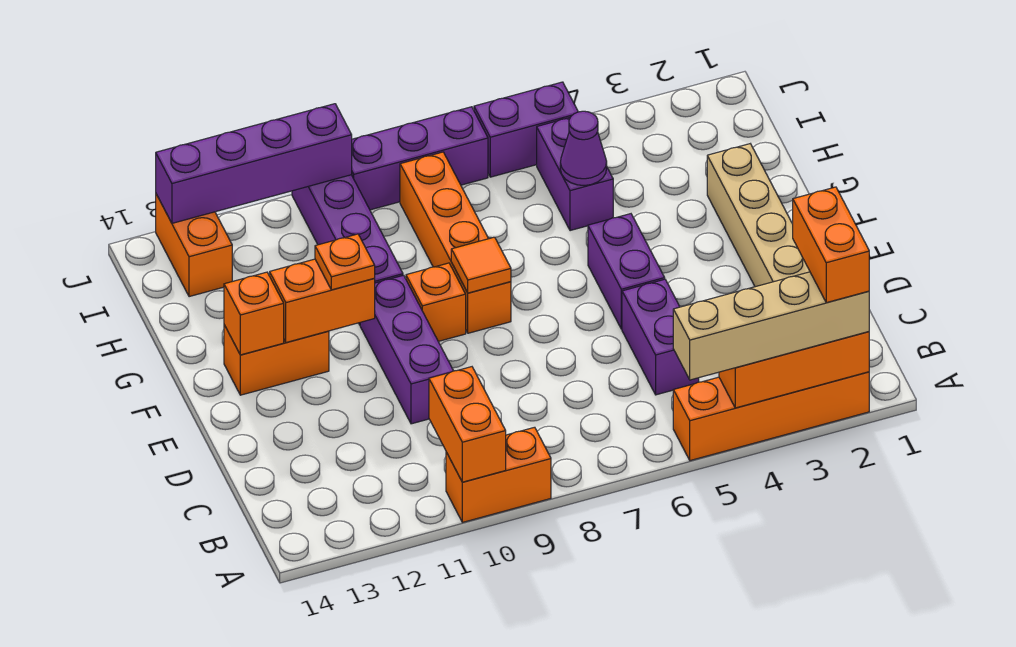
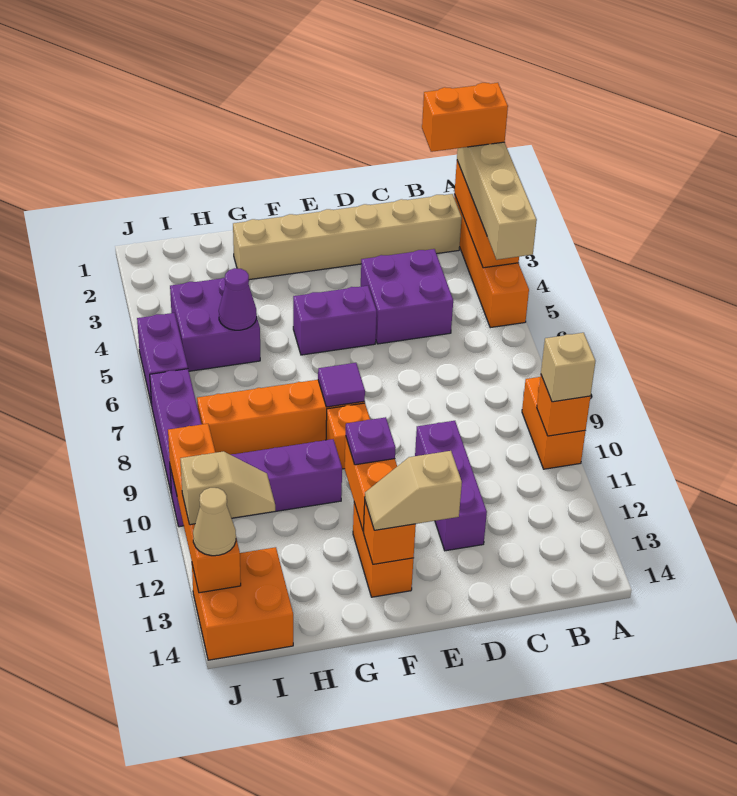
orange 1x2 brick [429,367,506,482] -> orange 1x1 brick [537,375,590,436]
none -> tan 1x1 brick [541,333,595,402]
purple 1x2 brick [622,279,699,395] -> purple 2x2 brick [361,249,453,344]
purple 1x3 brick [360,275,453,424] -> purple 1x3 brick turned to [415,421,487,551]
none -> tan 1x2 slope [365,451,462,530]
orange 1x1 tile [451,237,511,293] -> purple 1x1 tile [318,363,365,407]
orange 1x1 plate [315,234,375,290] -> purple 1x1 plate [346,417,396,465]
purple 1x2 brick [537,118,613,231] -> purple 2x2 brick [170,277,260,371]
none -> tan 1x2 slope [180,452,275,525]
orange 1x2 brick [156,194,232,297] -> orange 2x2 brick [192,547,293,660]
purple 1x4 brick [156,104,352,223] -> orange 1x4 brick [168,424,241,593]
none -> tan 1x1 cone [193,488,236,556]

